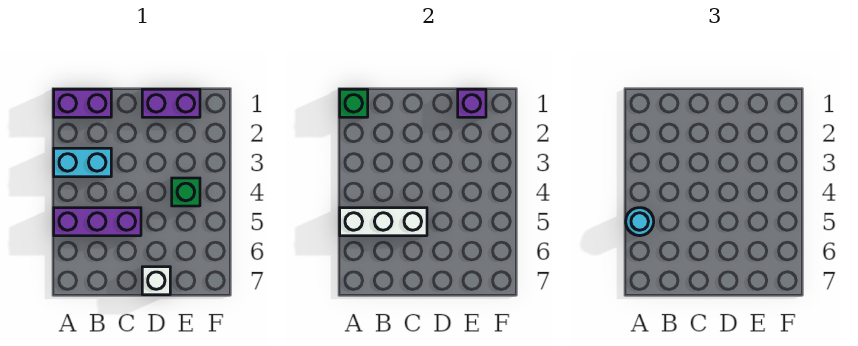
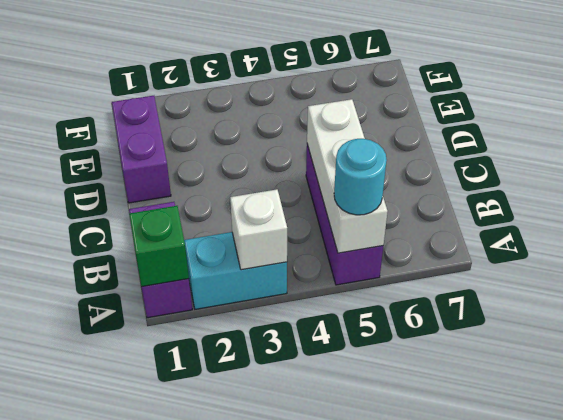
cyan 1x2 brick [54,148,111,177] -> cyan 1x2 brick turned to [184,232,287,309]
white 1x1 brick [142,267,170,295] -> white 1x1 brick moved to [230,189,287,270]
purple 1x1 brick [458,89,486,117] -> none
green 1x1 brick [172,178,200,206] -> none

